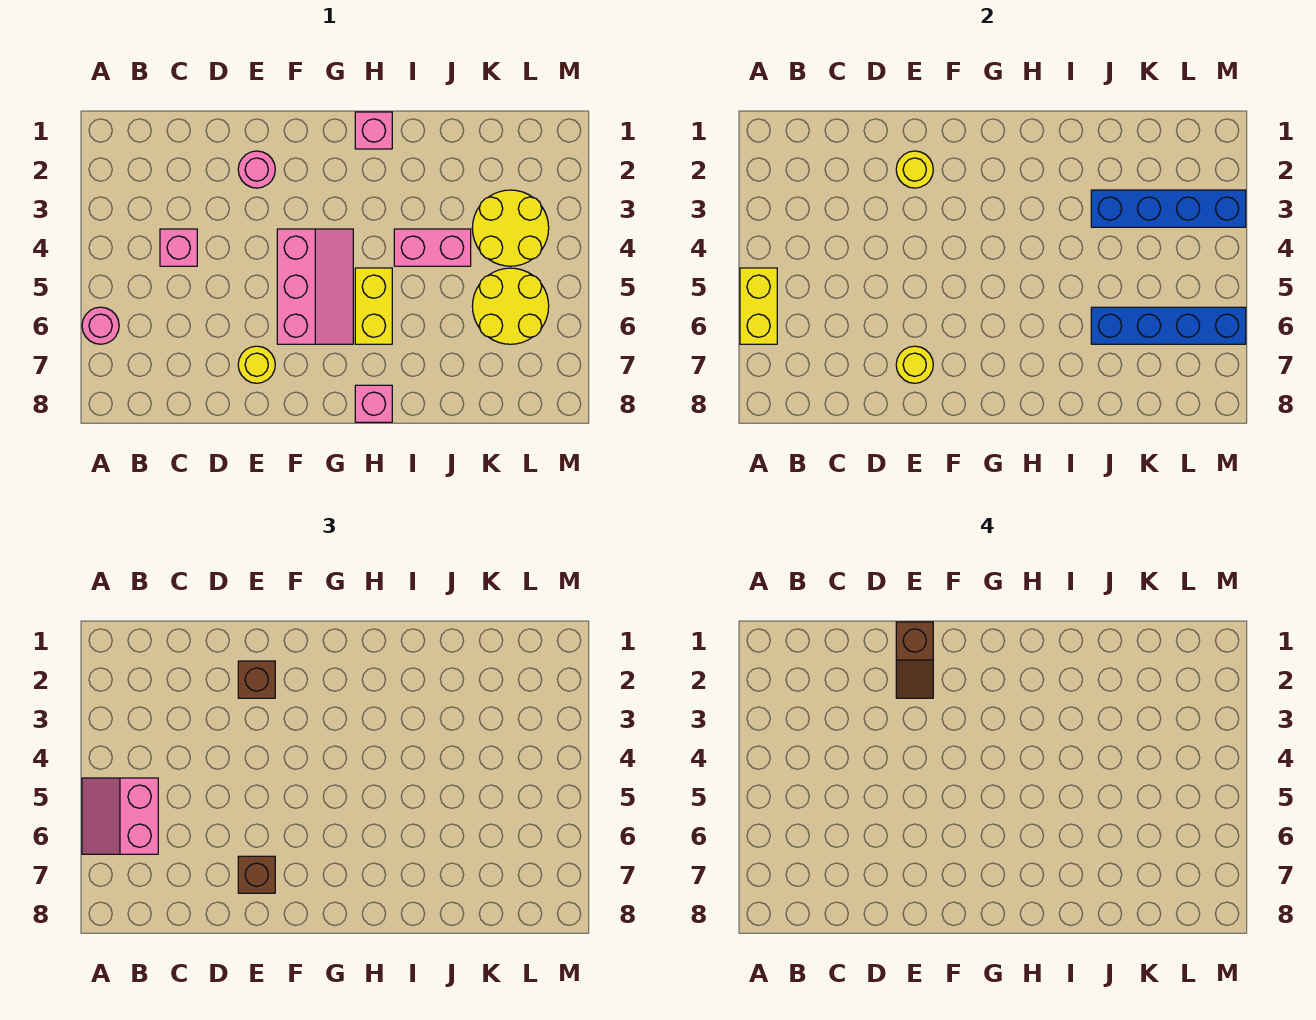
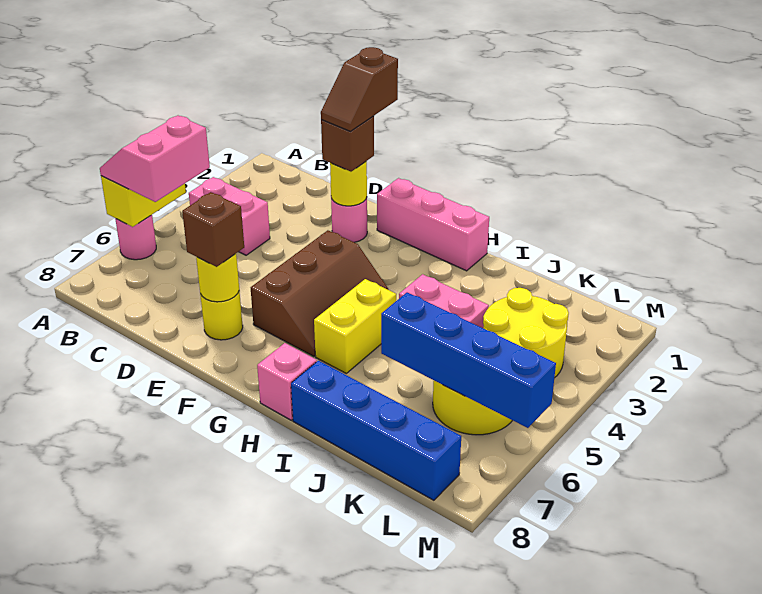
pink 1x1 brick [160,229,197,266] -> pink 1x2 brick [189,177,270,255]
pink 2x3 slope [277,229,353,344] -> brown 2x3 slope [251,230,388,356]
pink 1x1 brick [355,112,392,149] -> pink 1x3 brick [377,178,489,271]
blue 1x4 brick [1091,190,1246,227] -> blue 1x4 brick moved to [291,361,461,500]

